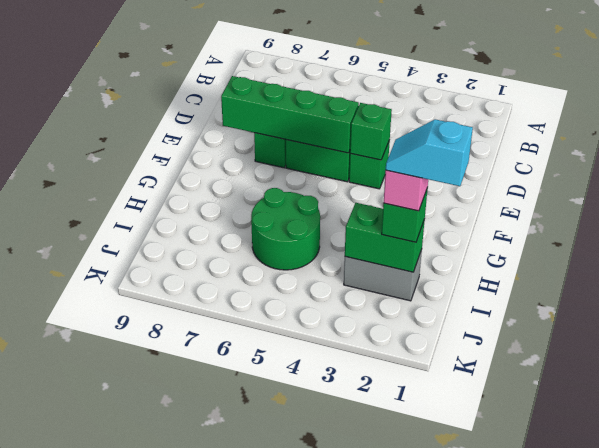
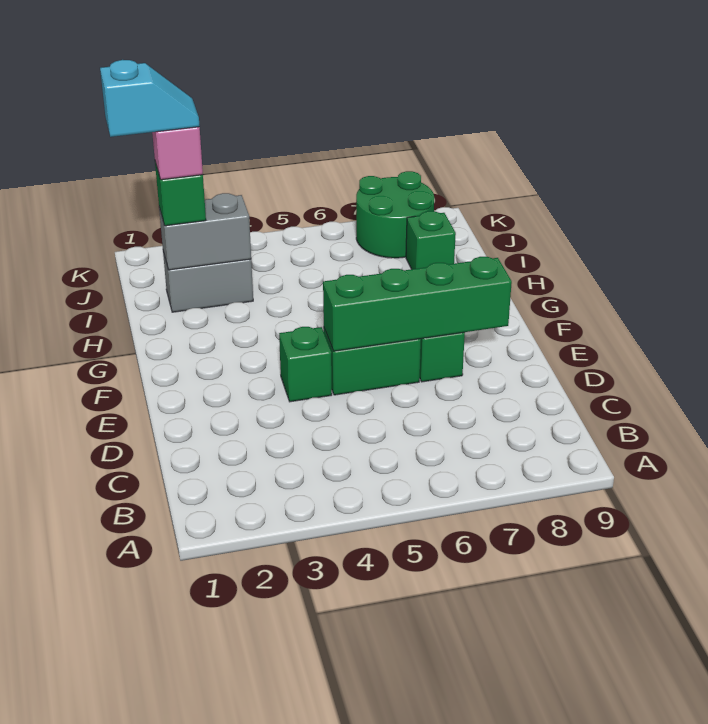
green 1x1 brick [350,103,392,160] -> green 1x1 brick moved to [406,211,456,269]
green 2x2 round brick [251,188,320,270] -> green 2x2 round brick moved to [356,171,434,258]
green 1x2 brick [345,203,425,272] -> grey 1x2 brick [159,193,251,270]

